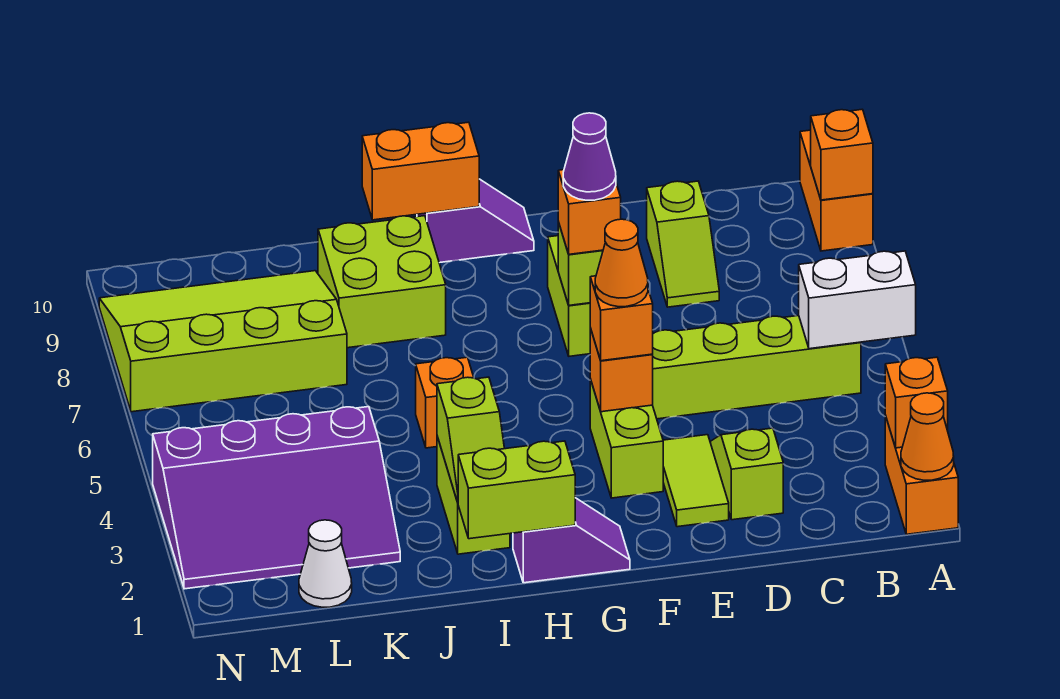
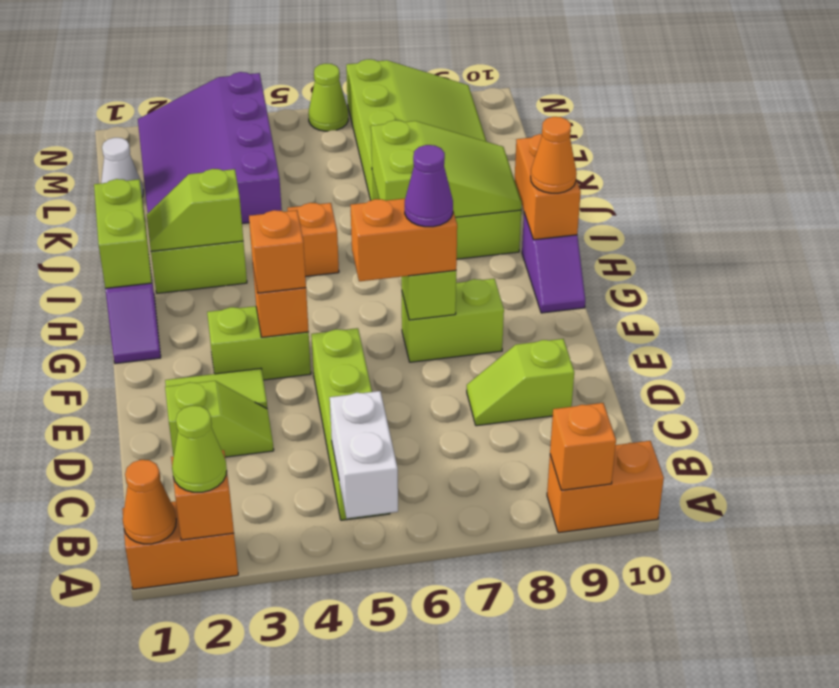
none -> lime 1x1 cone [172,406,227,492]
orange 1x1 cone [595,219,648,307] -> orange 1x1 cone moved to [531,117,577,193]
orange 1x1 brick [558,170,621,254] -> orange 1x2 brick [350,199,457,281]
none -> lime 2x3 slope [371,120,522,217]
none -> lime 1x1 cone [308,64,348,131]

